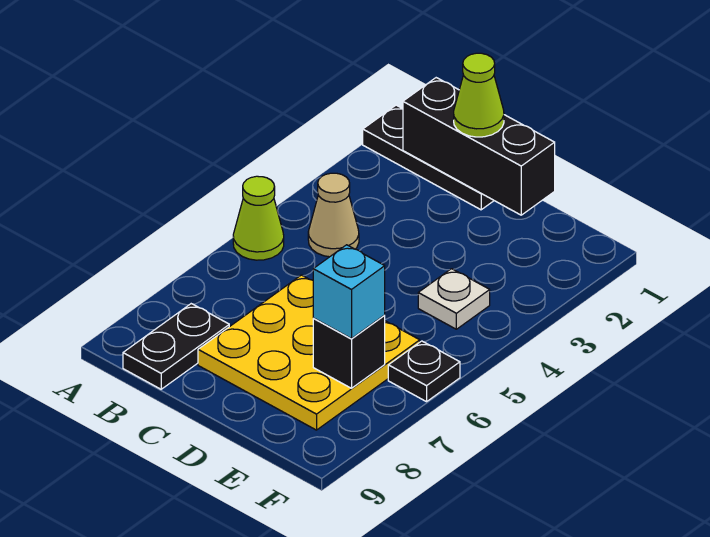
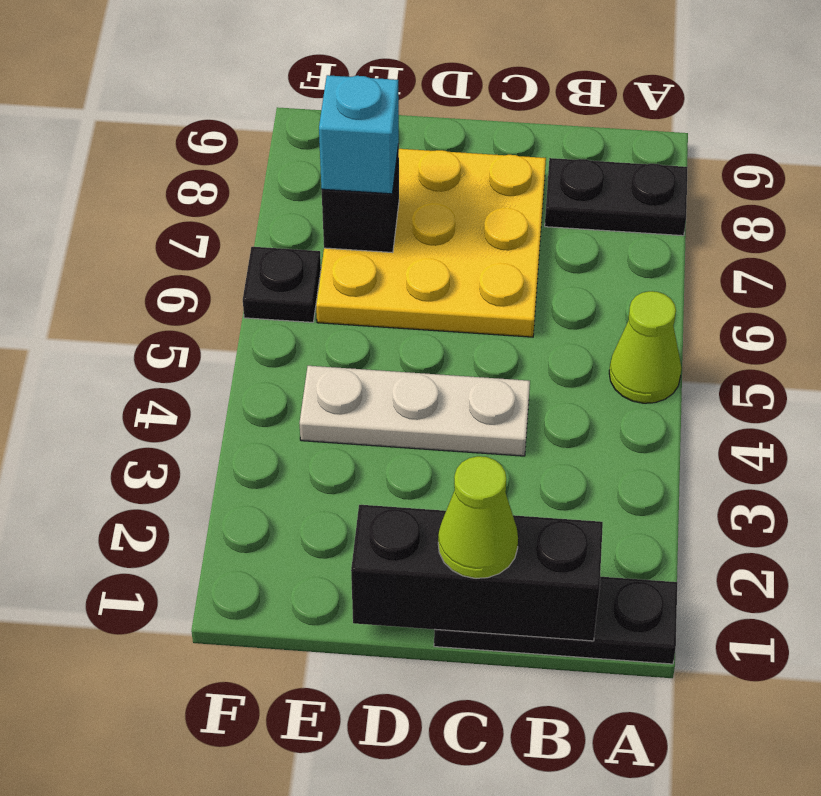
tan 1x1 cone [308,173,359,257] -> none
black 1x2 plate [123,304,229,389] -> black 1x2 plate turned to [545,158,688,236]
white 1x1 plate [418,269,490,329] -> white 1x3 plate [299,366,530,456]

